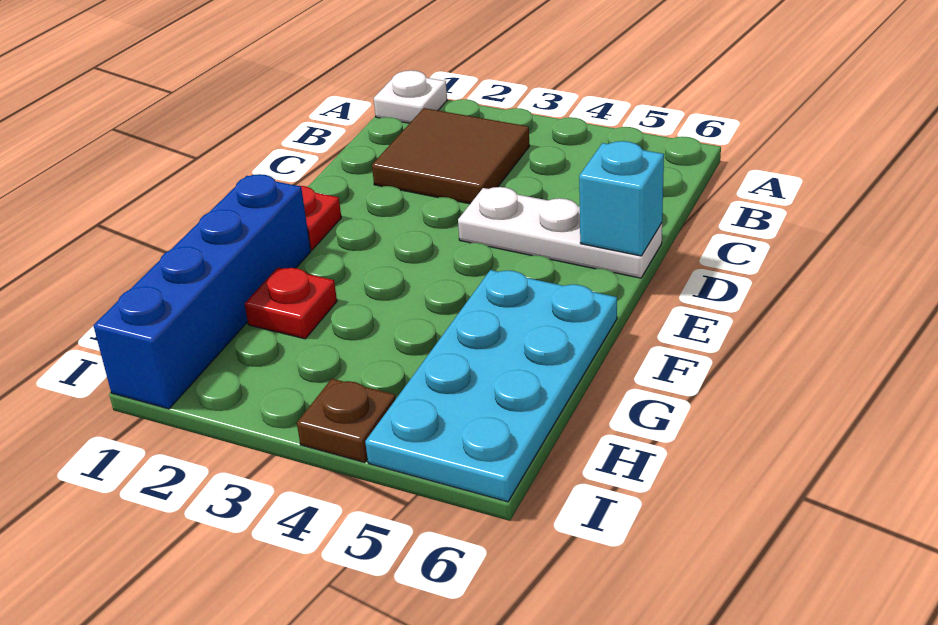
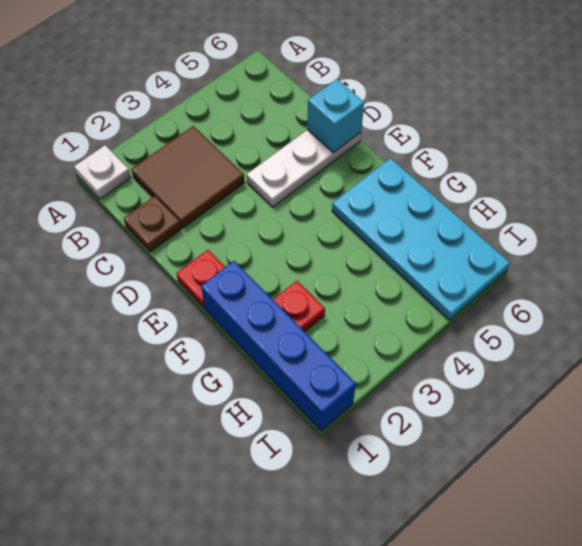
brown 1x1 plate [297,379,396,463] -> brown 1x1 plate moved to [124,196,181,252]

